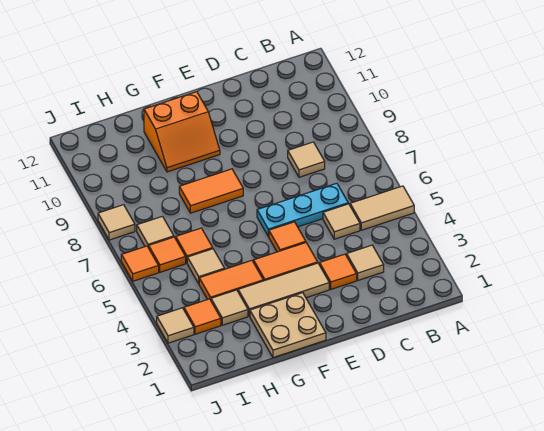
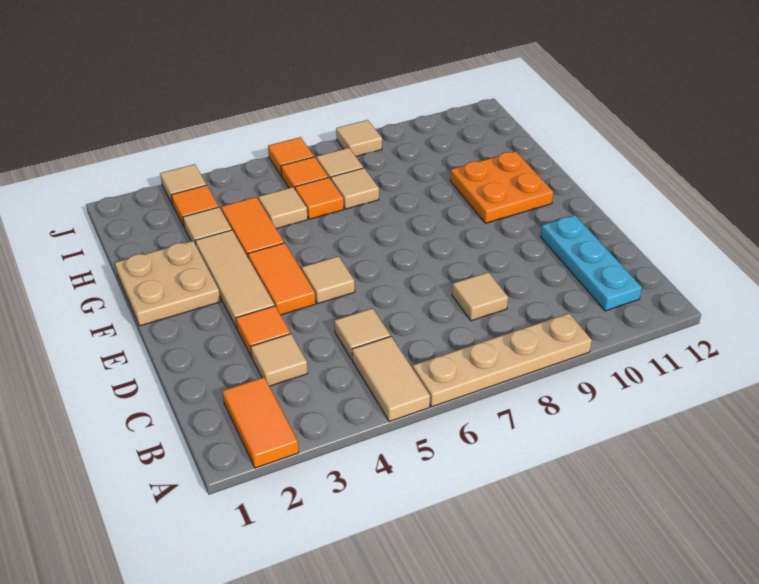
none -> tan 1x4 plate [413,313,592,407]
cyan 1x3 plate [257,183,348,237] -> cyan 1x3 plate moved to [541,215,642,311]
orange 1x1 tile [269,222,306,252] -> tan 1x1 tile [302,256,355,304]
orange 1x2 tile [179,169,243,213] -> orange 1x2 tile moved to [222,377,299,468]
orange 2x2 slope [144,92,220,172] -> orange 2x2 plate [450,151,553,223]
none -> tan 1x1 tile [331,168,379,209]

